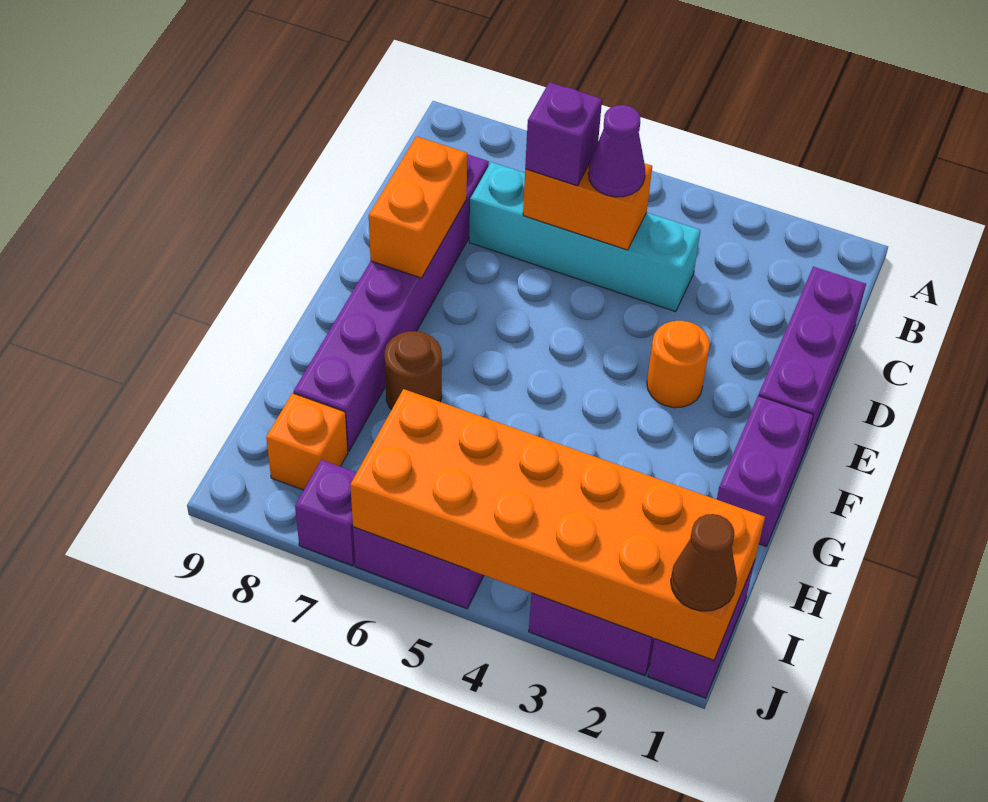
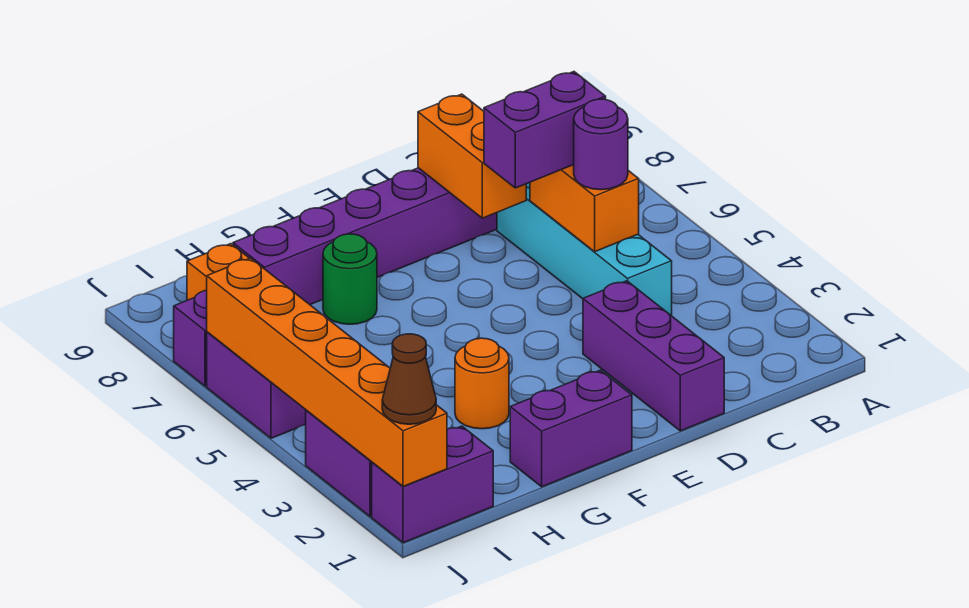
purple 1x3 brick [759,267,866,452] -> purple 1x3 brick turned to [583,281,724,431]
purple 1x1 cone [588,105,645,197] -> purple 1x1 round brick [574,99,628,190]
purple 1x1 brick [525,82,602,186] -> purple 1x2 brick [484,72,606,188]
orange 1x2 brick [369,136,467,278] -> orange 1x2 brick turned to [418,94,526,218]
orange 1x1 round brick [647,321,710,408] -> orange 1x1 round brick moved to [455,338,509,429]
brown 1x1 round brick [385,331,442,410] -> green 1x1 round brick [323,234,377,324]
orange 2x6 brick [350,389,765,660] -> orange 1x6 brick [207,258,447,487]

